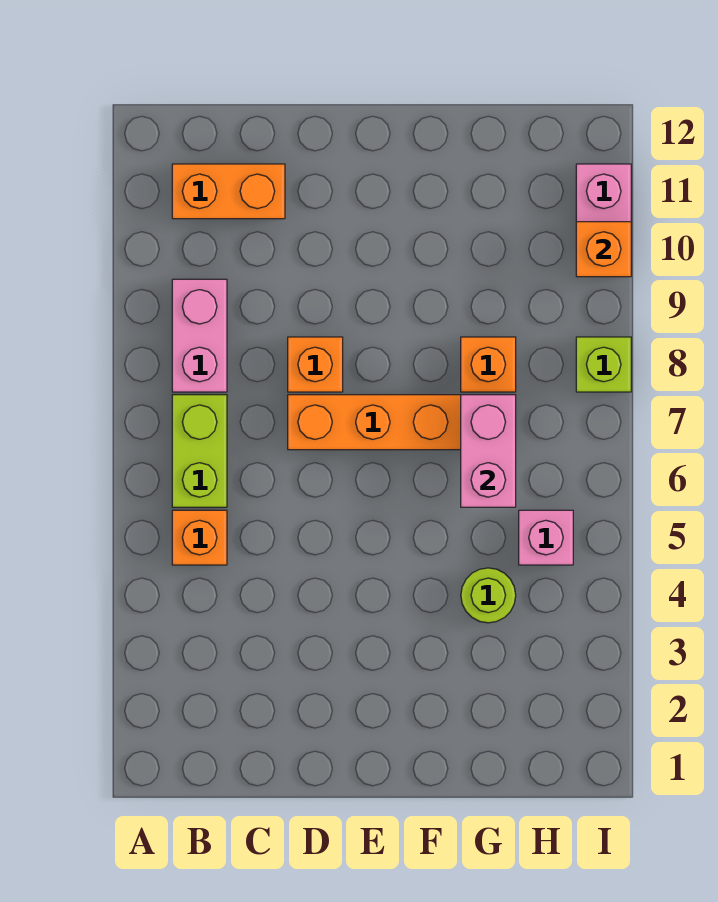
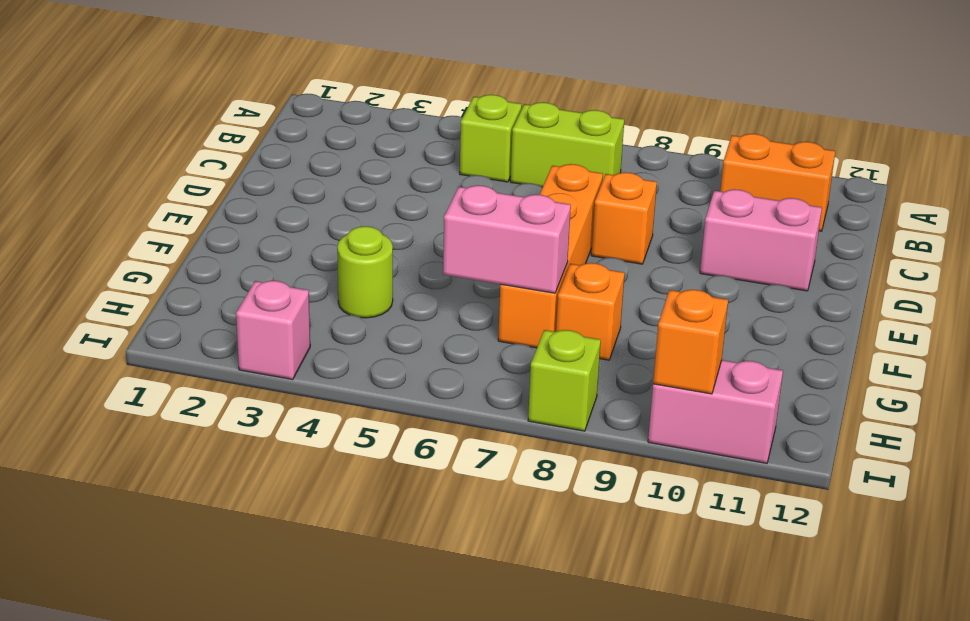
orange 1x1 brick [172,510,227,565] -> lime 1x1 brick [460,95,522,182]
pink 1x2 brick [172,279,227,392] -> pink 1x2 brick moved to [700,189,822,291]
orange 1x2 brick [172,164,285,219] -> orange 1x2 brick turned to [720,134,835,231]
pink 1x1 brick [519,510,573,565] -> pink 1x1 brick moved to [236,281,310,380]

